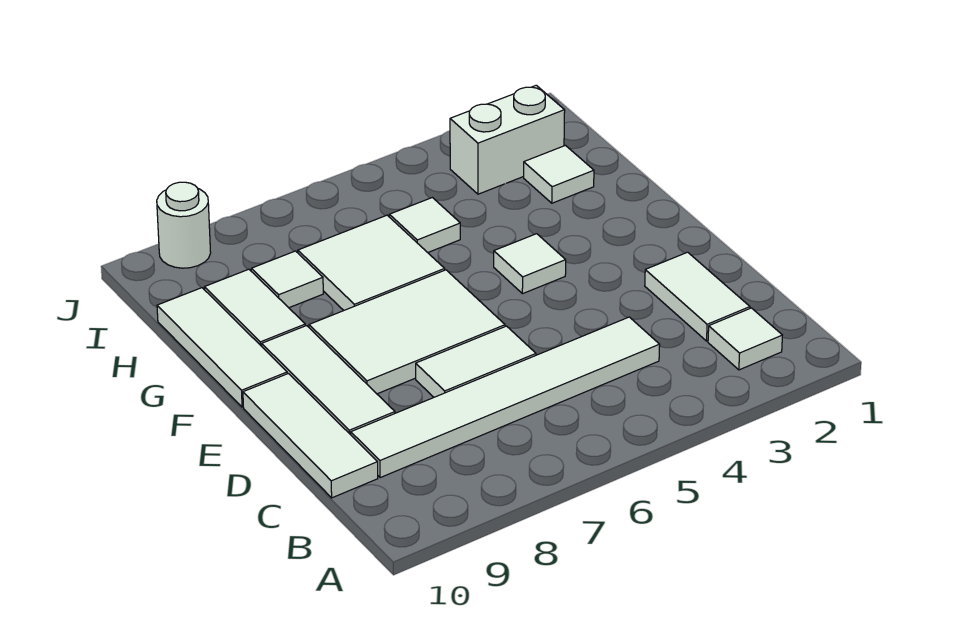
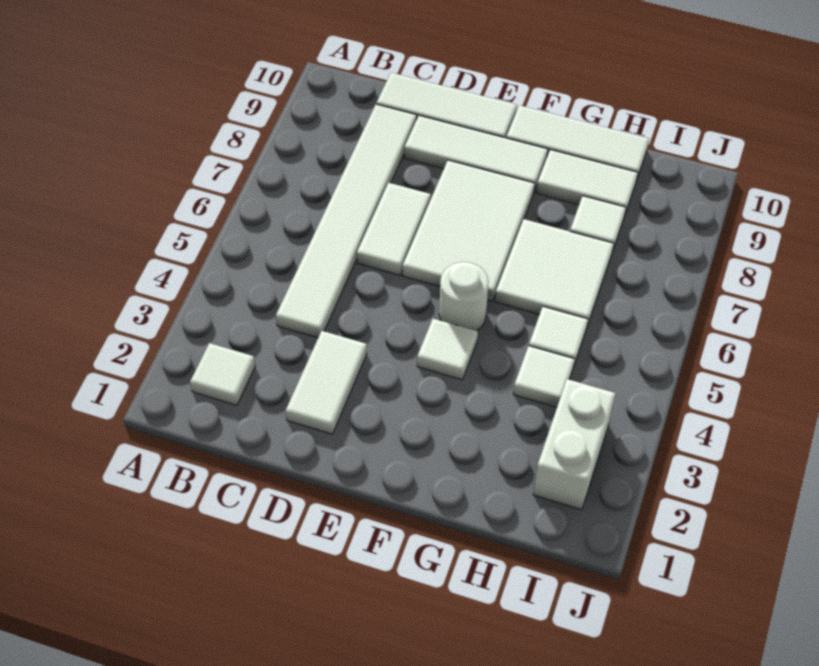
white 1x2 tile [645,252,750,341] -> white 1x2 tile turned to [286,331,367,434]
white 1x1 tile [524,145,594,203] -> white 1x1 tile moved to [513,346,575,407]
white 1x1 round brick [157,182,211,268] -> white 1x1 round brick moved to [439,262,489,331]

